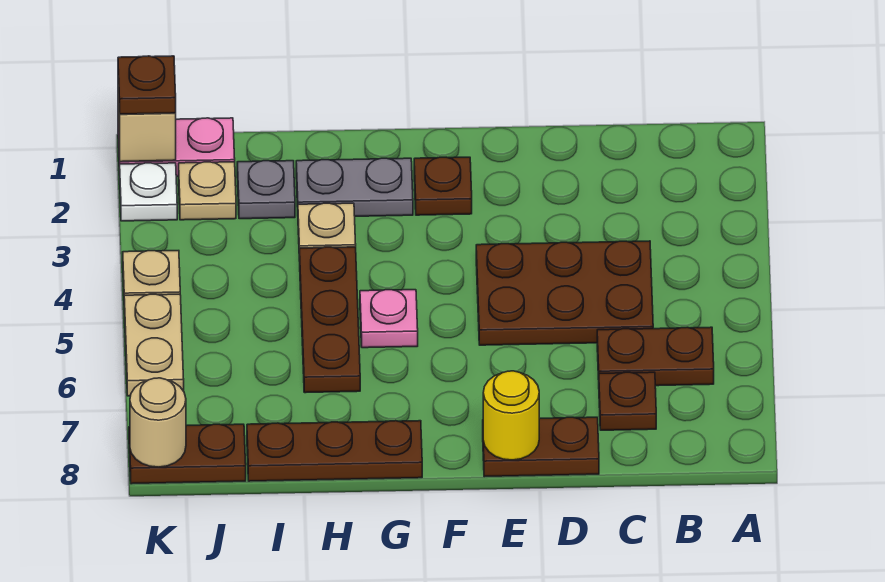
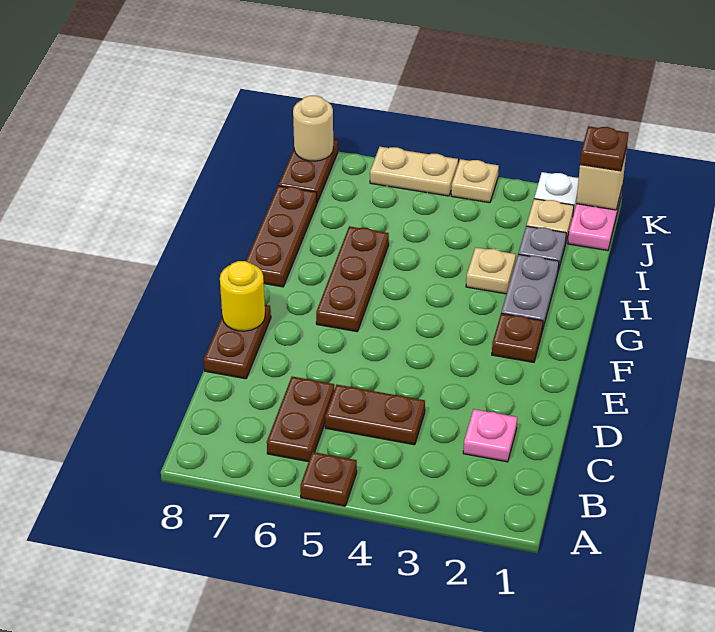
brown 2x3 plate [476,241,653,345] -> brown 1x2 plate [325,385,425,445]
brown 1x1 plate [599,372,656,430] -> brown 1x1 plate moved to [300,452,357,506]
pink 1x1 plate [360,290,418,348] -> pink 1x1 plate moved to [463,409,517,462]
brown 1x3 plate [300,247,360,393] -> brown 1x3 plate turned to [316,226,389,332]

